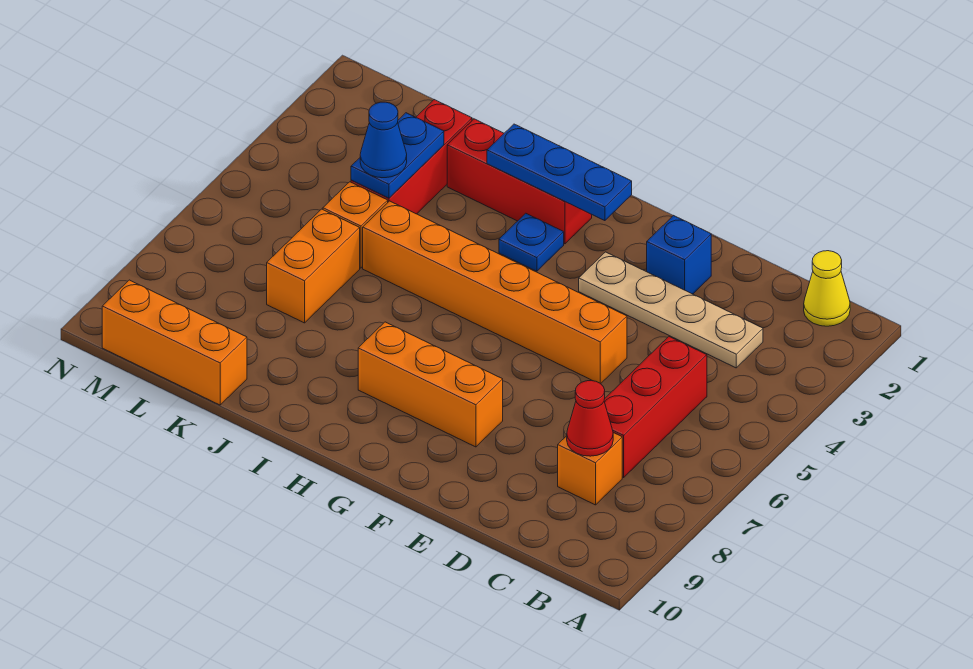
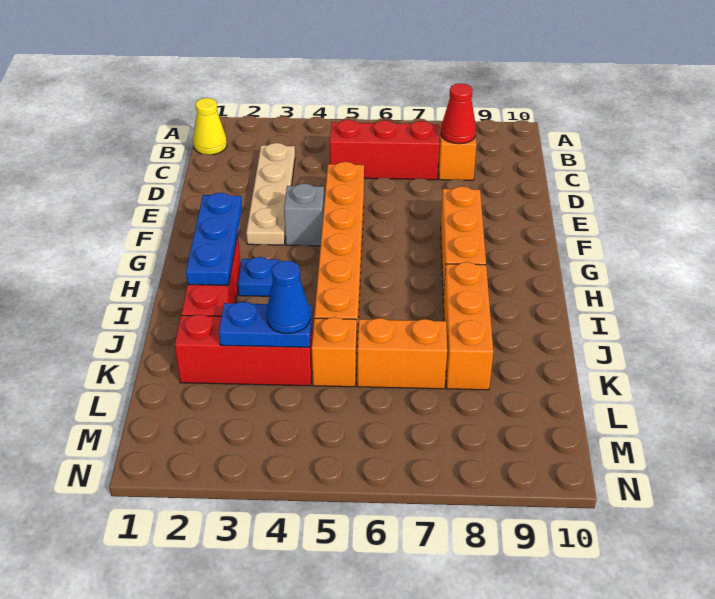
blue 1x1 brick [647,215,711,294] -> none
none -> grey 1x1 brick [284,184,324,246]
orange 1x3 brick [102,280,247,405] -> orange 1x3 brick moved to [443,262,493,390]

